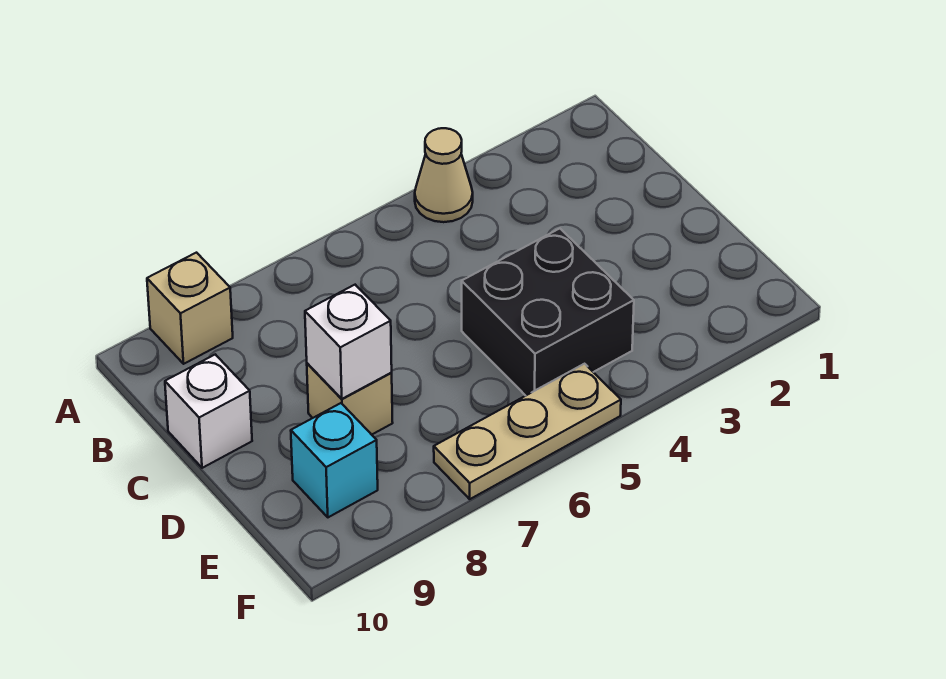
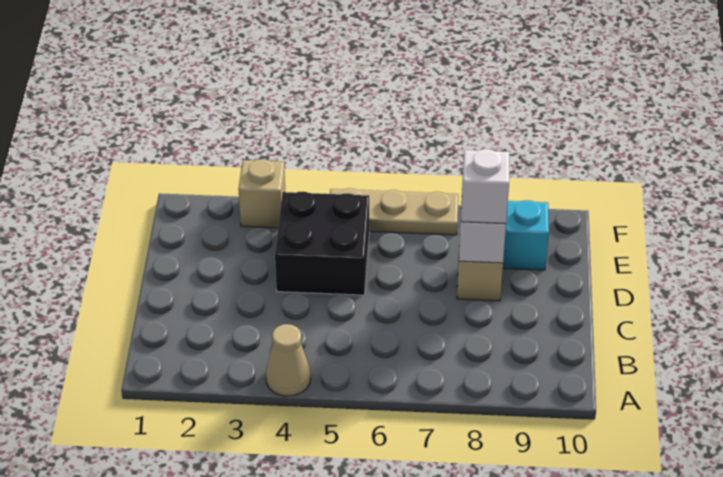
tan 1x1 brick [147,253,233,364] -> tan 1x1 brick moved to [238,159,285,228]
white 1x1 brick [165,354,252,468] -> white 1x1 brick moved to [461,149,509,224]

